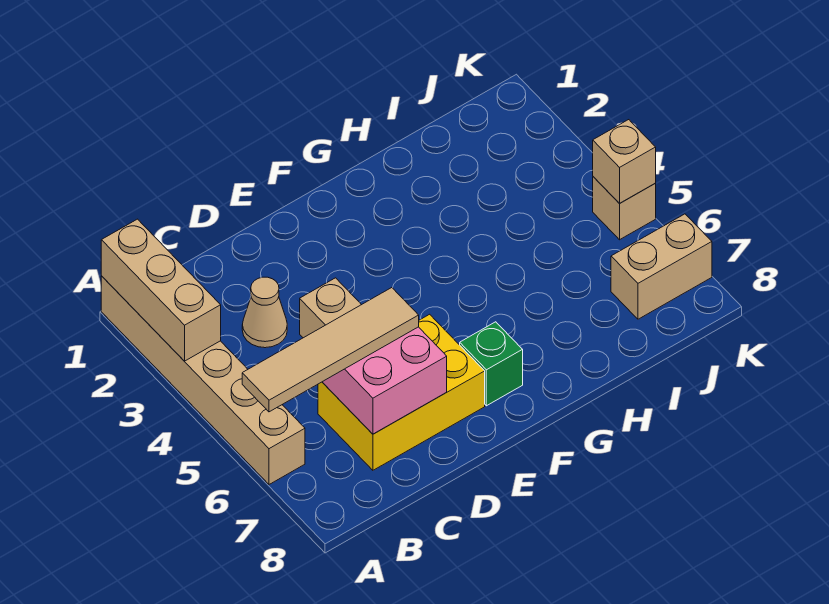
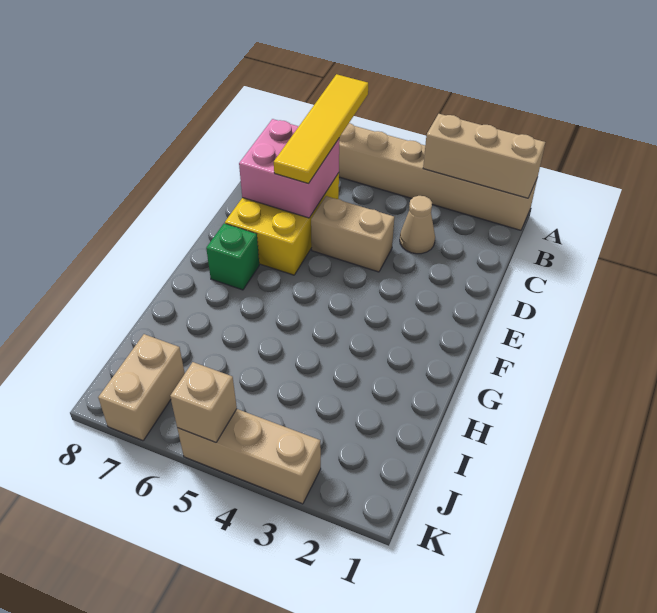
tan 1x4 tile [242,288,419,412] -> yellow 1x4 tile [274,74,368,183]
tan 1x1 brick [593,177,656,240] -> tan 1x3 brick [177,409,321,504]

